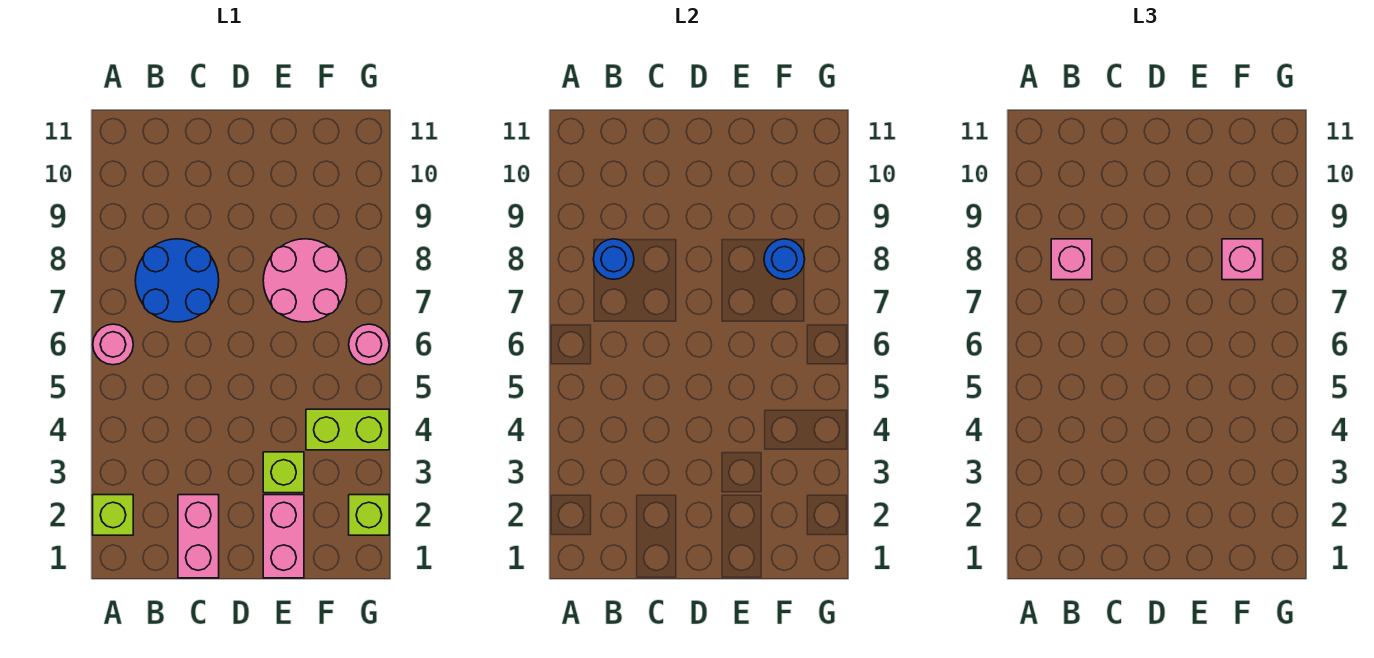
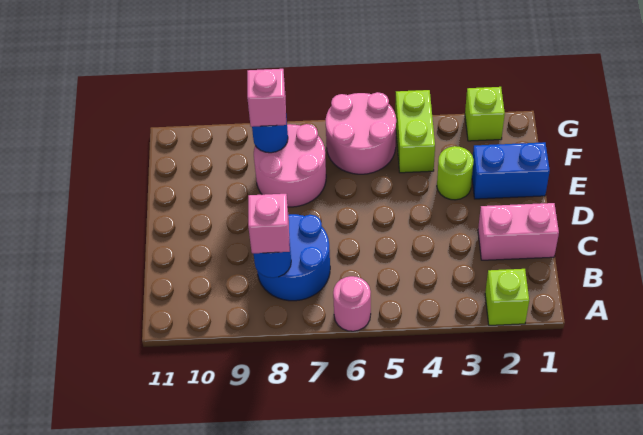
pink 1x2 brick [263,495,304,578] -> blue 1x2 brick [472,142,550,199]
lime 1x1 brick [263,452,304,493] -> lime 1x1 round brick [437,146,474,200]
pink 1x1 round brick [349,324,389,365] -> pink 2x2 round brick [326,92,396,174]

